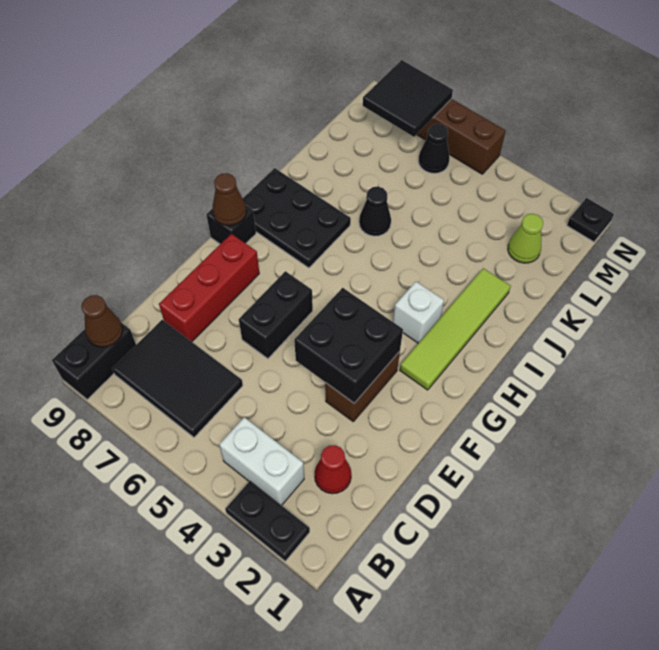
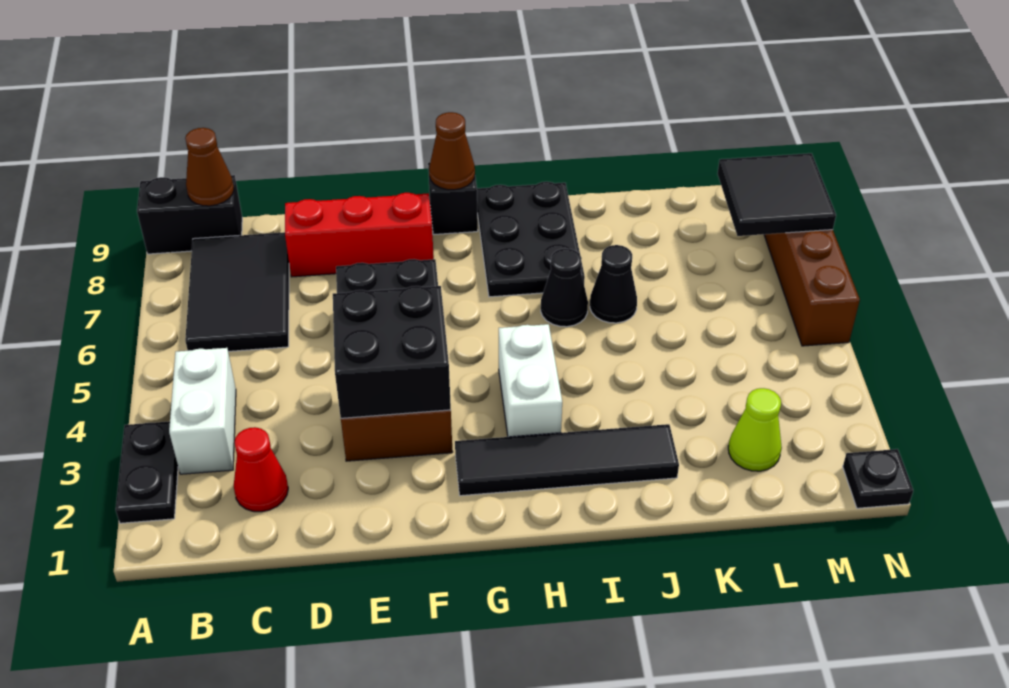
lime 1x4 tile [400,268,511,390] -> black 1x4 tile [455,424,679,496]
white 1x1 brick [393,282,444,343] -> white 1x2 brick [499,324,562,437]
black 1x1 cone [418,124,450,173] -> black 1x1 cone moved to [541,249,588,327]

